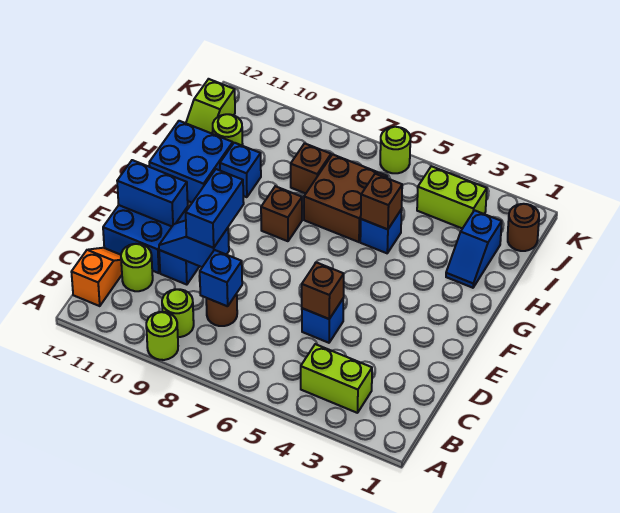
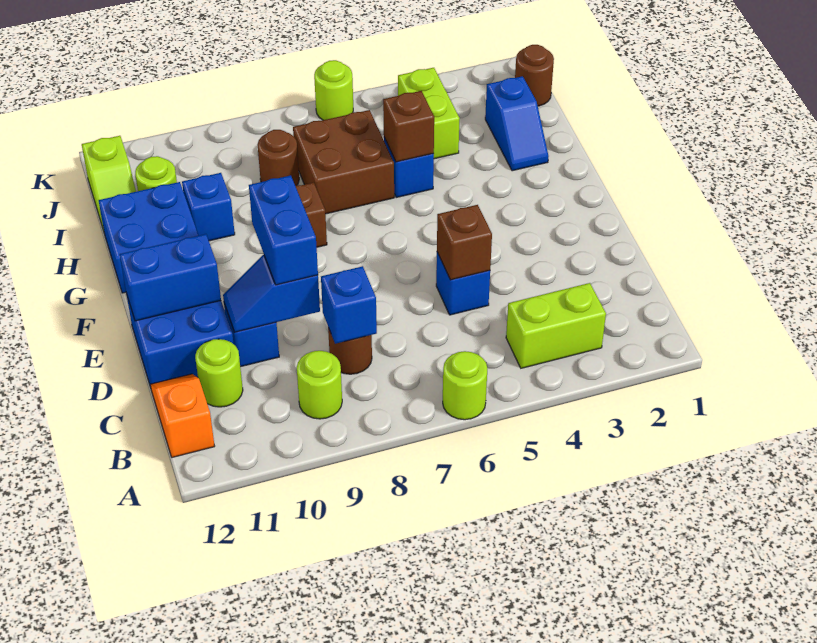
lime 1x1 round brick [146,312,178,360] -> lime 1x1 round brick moved to [443,351,487,420]
brown 1x1 brick [291,143,331,194] -> brown 1x1 round brick [258,130,299,186]
lime 1x2 brick [417,166,487,229] -> lime 1x2 brick turned to [398,68,460,159]

